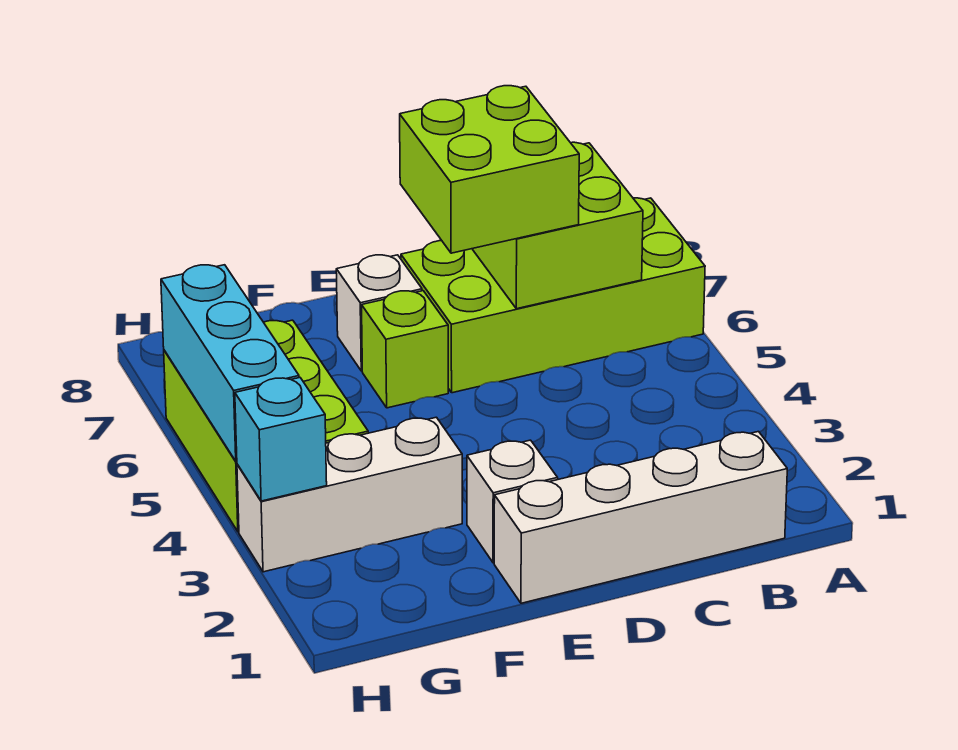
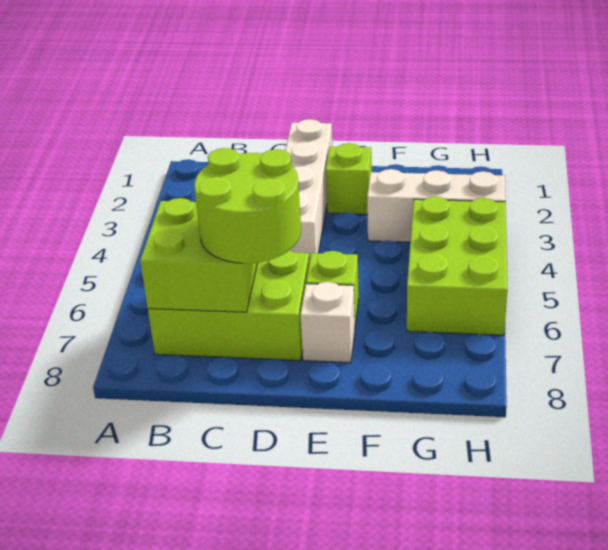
lime 2x4 brick [401,198,705,393] -> lime 2x3 brick [148,250,309,360]
white 1x4 brick [494,432,787,603] -> white 1x4 brick turned to [285,119,332,262]
lime 2x2 brick [400,86,579,253] -> lime 2x2 round brick [194,148,301,263]
white 1x1 brick [467,440,558,563] -> lime 1x1 brick [326,143,372,214]
cyan 1x1 brick [235,378,327,501] -> none
cyan 1x3 brick [161,265,299,461] -> none

